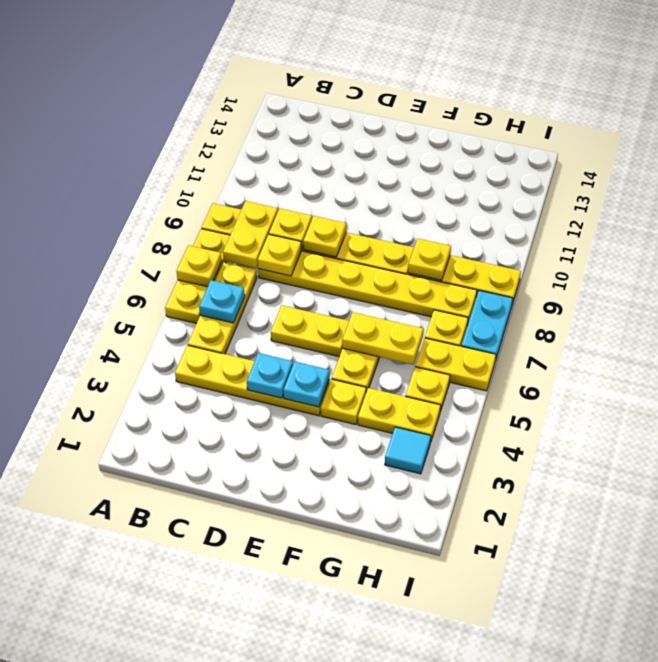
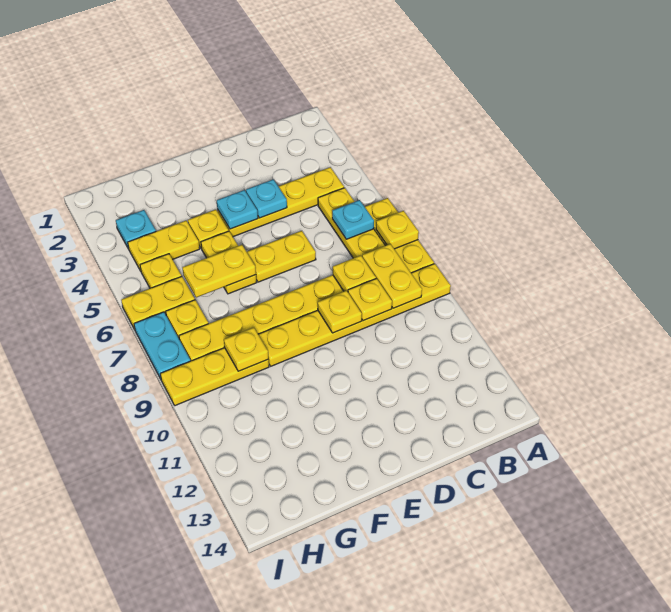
cyan 1x1 tile [385,427,431,474] -> cyan 1x1 plate [116,210,156,249]

